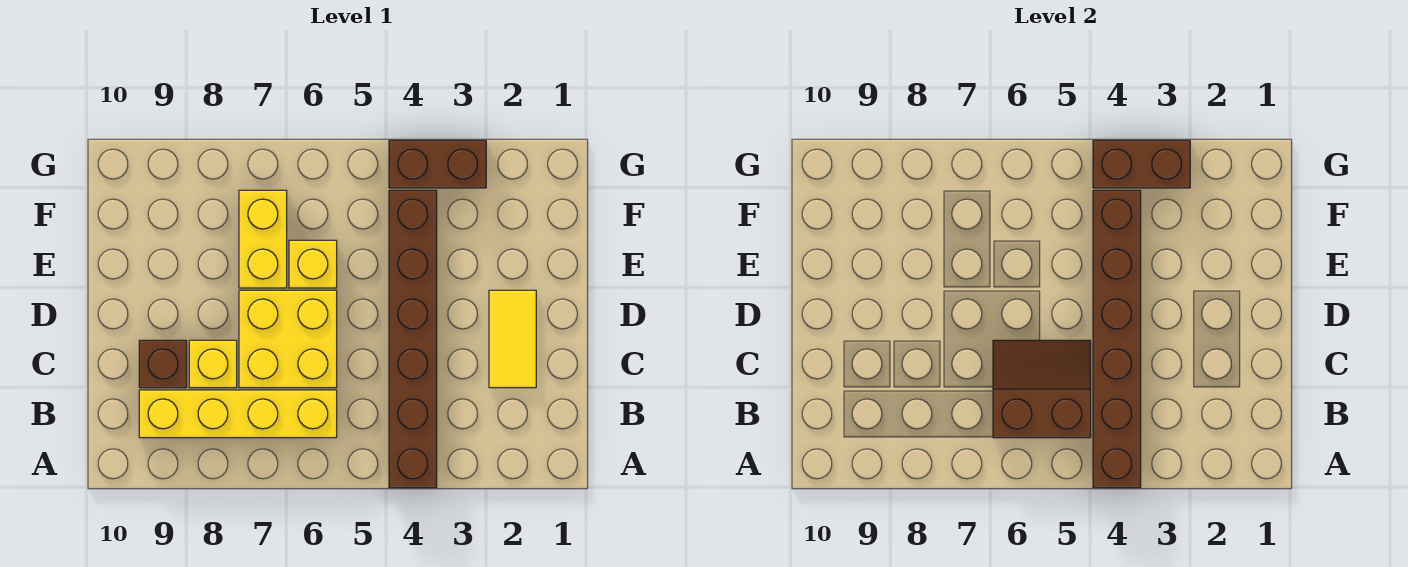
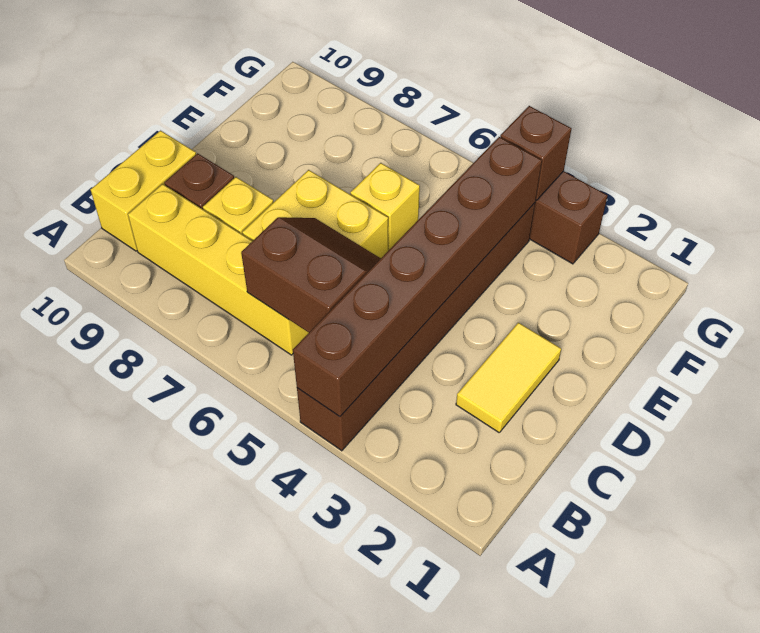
yellow 1x2 brick [239,190,287,288] -> yellow 1x2 brick moved to [90,131,196,251]
brown 1x2 brick [1093,140,1190,188] -> brown 1x1 brick [500,106,571,200]

